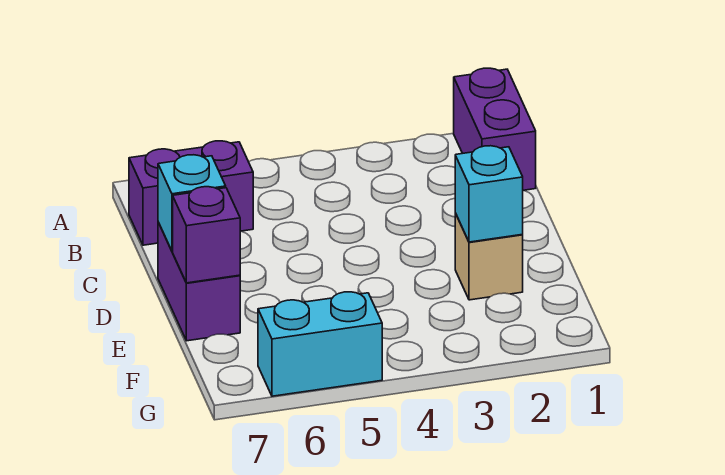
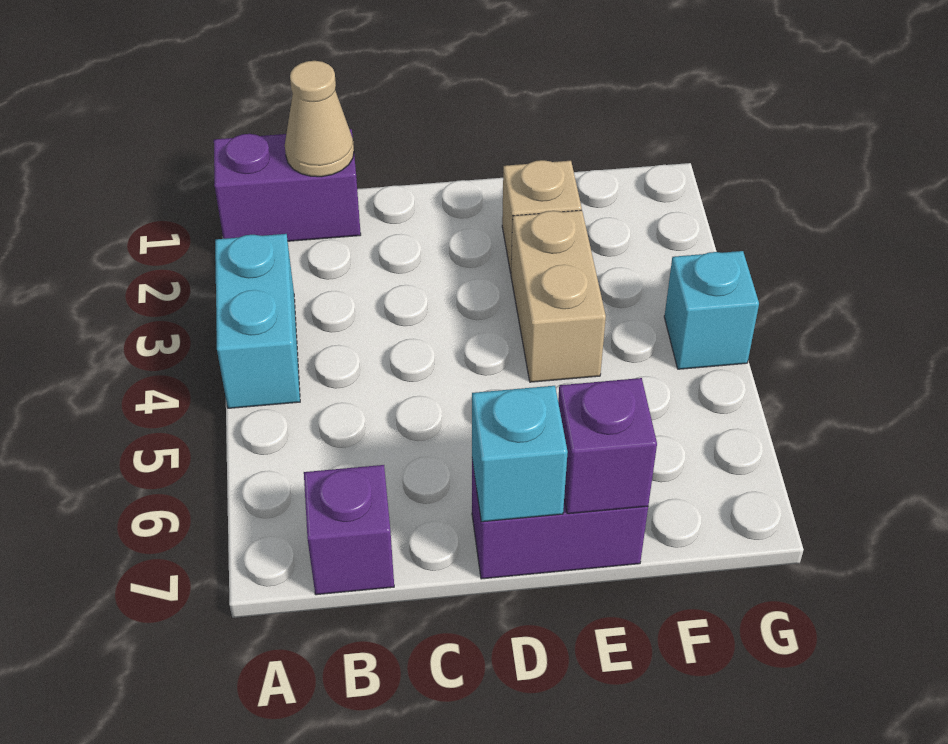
none -> tan 1x1 cone [285,61,354,177]
purple 1x2 brick [129,141,253,245] -> purple 1x1 brick [304,465,394,595]
cyan 1x1 brick [455,146,523,242] -> cyan 1x1 brick moved to [664,251,759,369]
none -> tan 1x2 brick [511,210,606,382]
cyan 1x2 brick [258,292,382,396] -> cyan 1x2 brick moved to [215,234,300,408]

